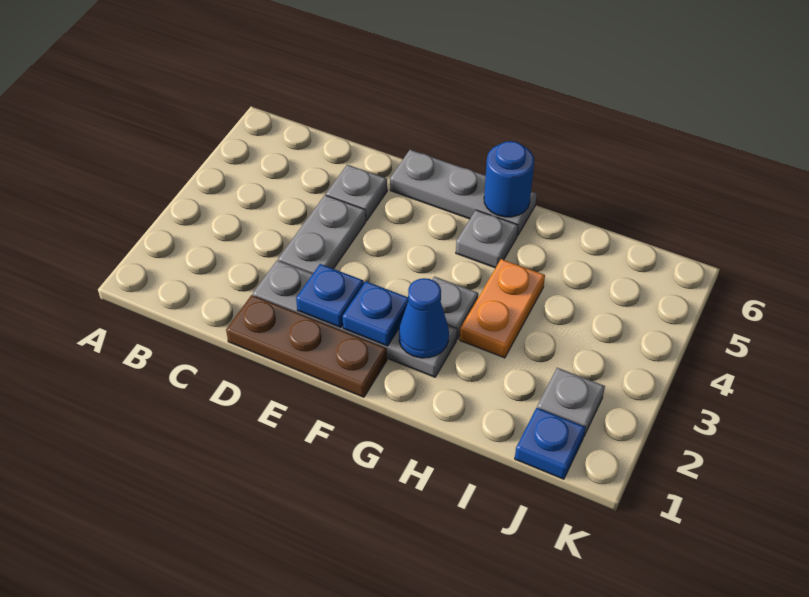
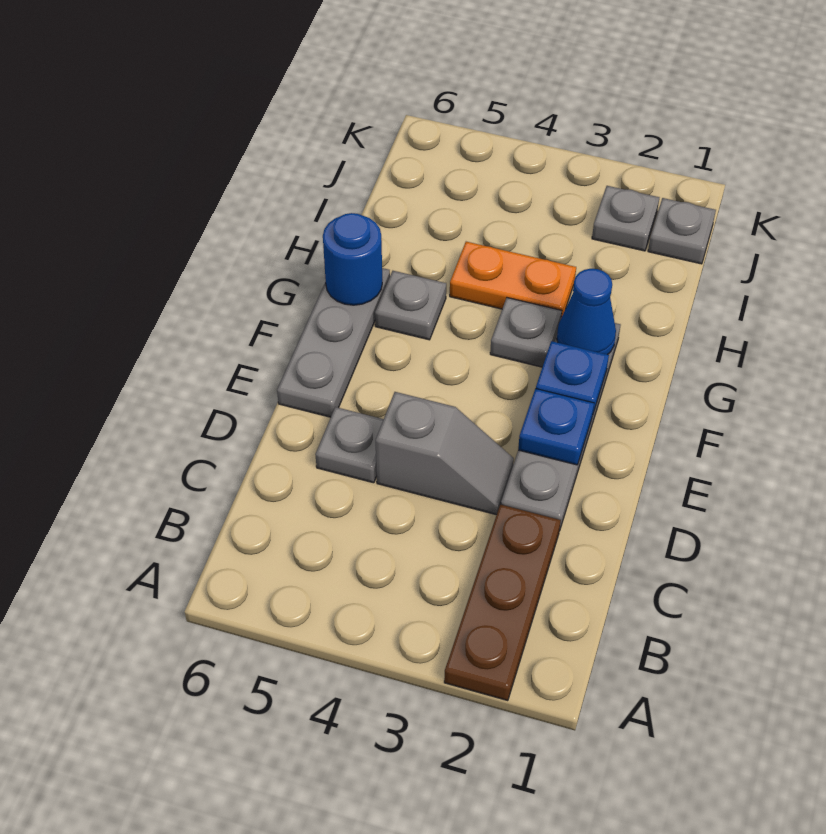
brown 1x3 plate [226,295,387,397] -> brown 1x3 plate moved to [444,504,561,701]
grey 1x2 plate [278,195,366,274] -> grey 1x2 slope [376,392,514,515]
blue 1x1 plate [515,408,585,479] -> grey 1x1 plate [648,198,716,264]

